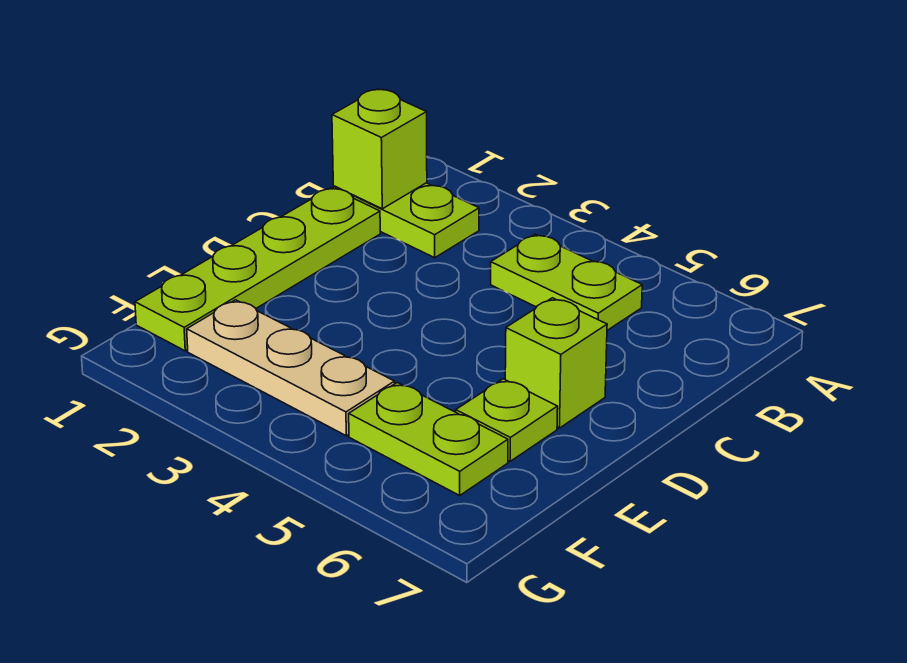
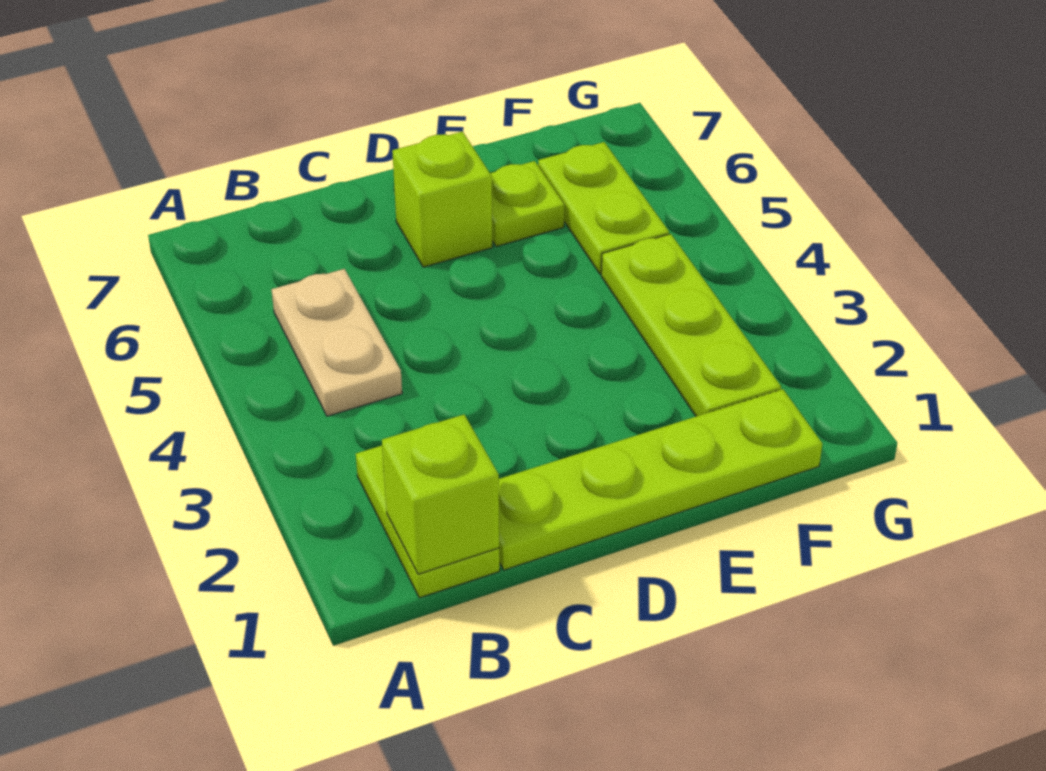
lime 1x2 plate [491,234,642,330] -> tan 1x2 plate [272,269,402,416]
tan 1x3 plate [187,300,395,436] -> lime 1x3 plate [601,234,781,416]

